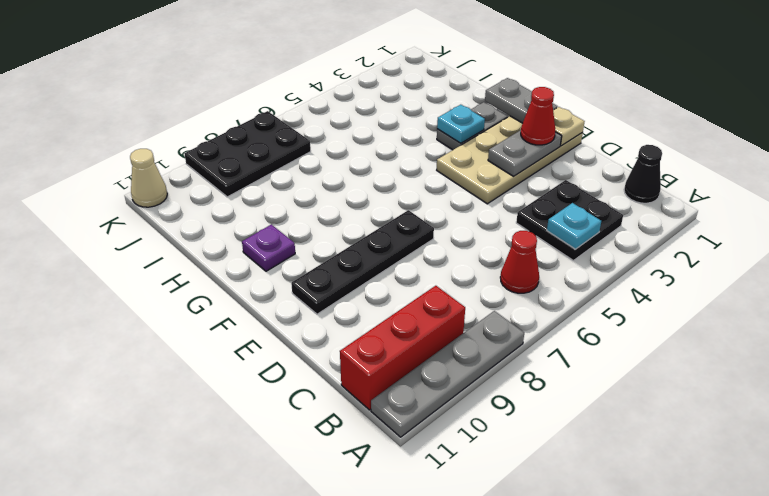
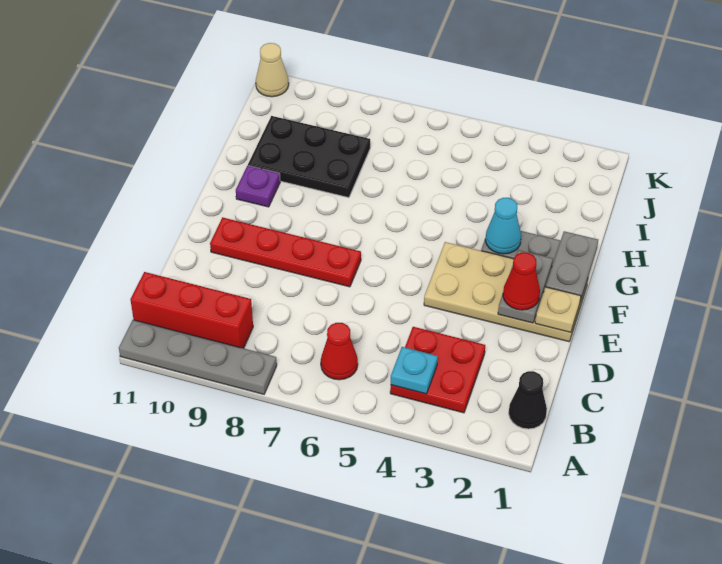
black 2x2 plate [516,180,623,261] -> red 2x2 plate [390,327,485,413]
grey 1x2 plate [488,130,562,176] -> grey 1x2 plate turned to [498,250,553,323]
black 1x4 plate [291,210,434,314] -> red 1x4 plate [210,217,361,287]
cyan 1x1 plate [437,105,485,143] -> cyan 1x1 cone [485,198,521,254]
black 2x3 plate [184,111,311,197] -> black 2x3 plate moved to [248,116,370,198]

